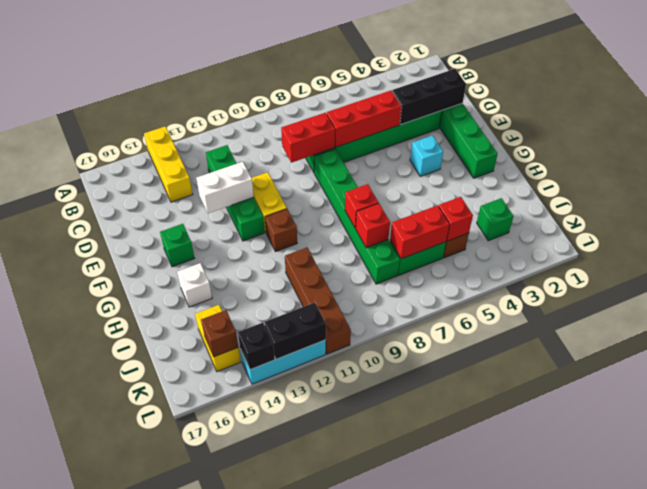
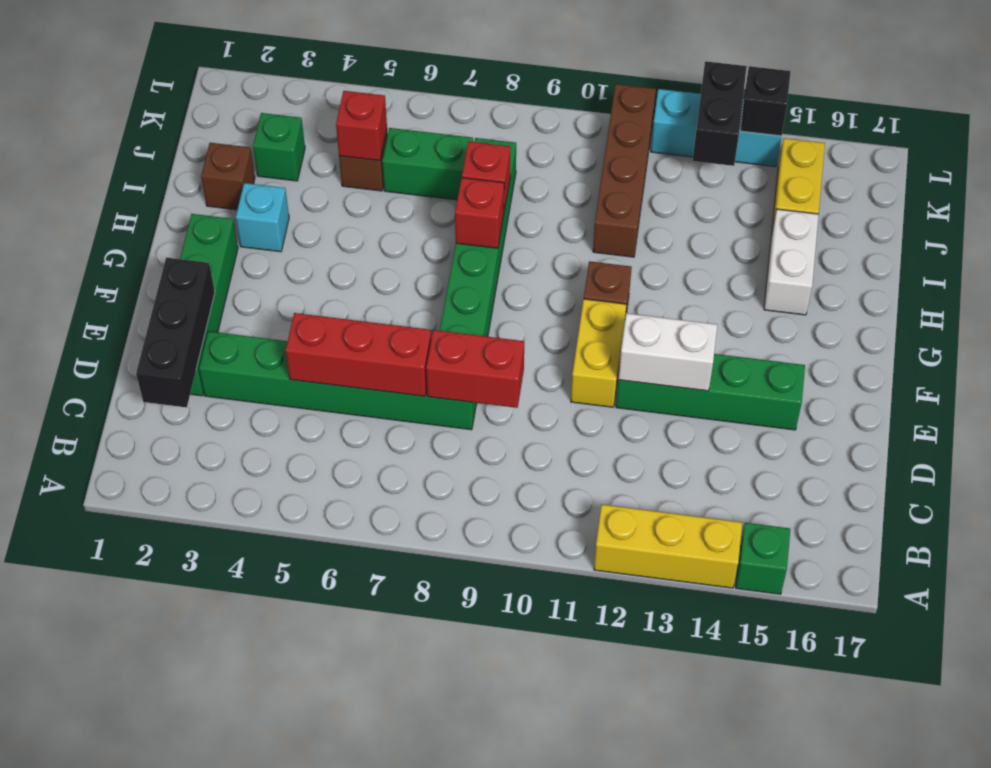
yellow 1x3 brick [144,126,193,202] -> yellow 1x3 brick turned to [594,505,742,588]
green 1x4 brick [206,145,265,241] -> green 1x4 brick turned to [616,354,805,430]
black 1x3 brick [392,69,466,124] -> black 1x3 brick turned to [136,258,215,408]
cyan 1x1 brick [410,135,443,176] -> cyan 1x1 brick moved to [236,183,289,252]
green 1x1 brick [160,224,195,267] -> green 1x1 brick moved to [736,523,790,594]
white 1x1 brick [177,263,212,307] -> white 1x2 brick [764,209,819,315]
red 1x2 brick [390,205,450,259] -> none
brown 1x1 brick [201,310,238,357] -> brown 1x1 brick moved to [201,143,255,210]
black 1x2 brick [264,302,326,359] -> black 1x2 brick turned to [693,61,747,166]

